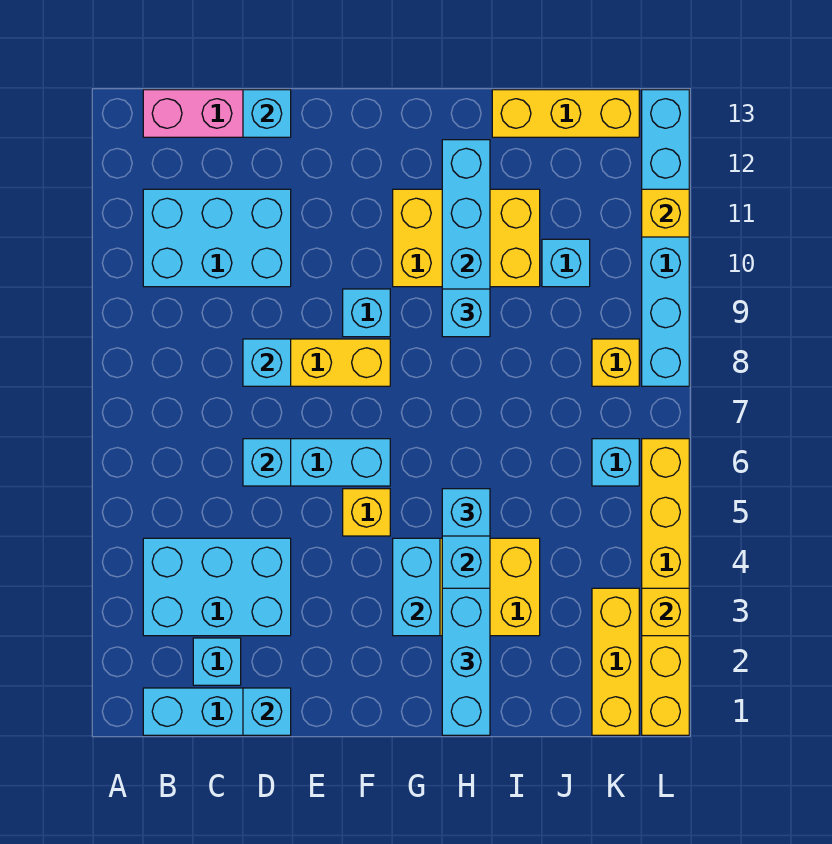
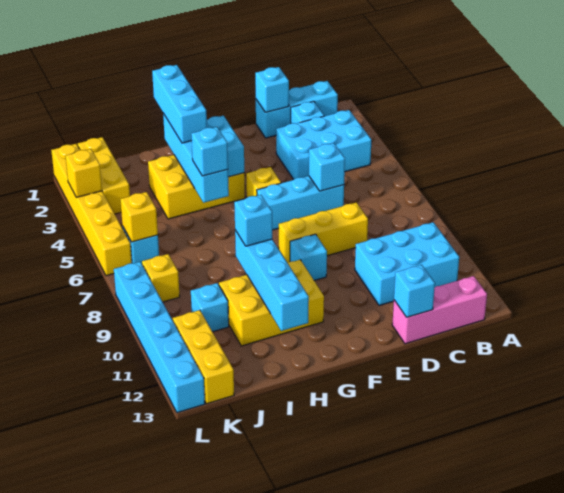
cyan 1x1 brick [243,339,291,386] -> none
yellow 1x3 brick [492,90,639,137] -> yellow 1x3 brick turned to [173,310,234,404]
yellow 1x1 brick [642,189,689,237] -> yellow 1x1 brick moved to [120,192,158,242]

